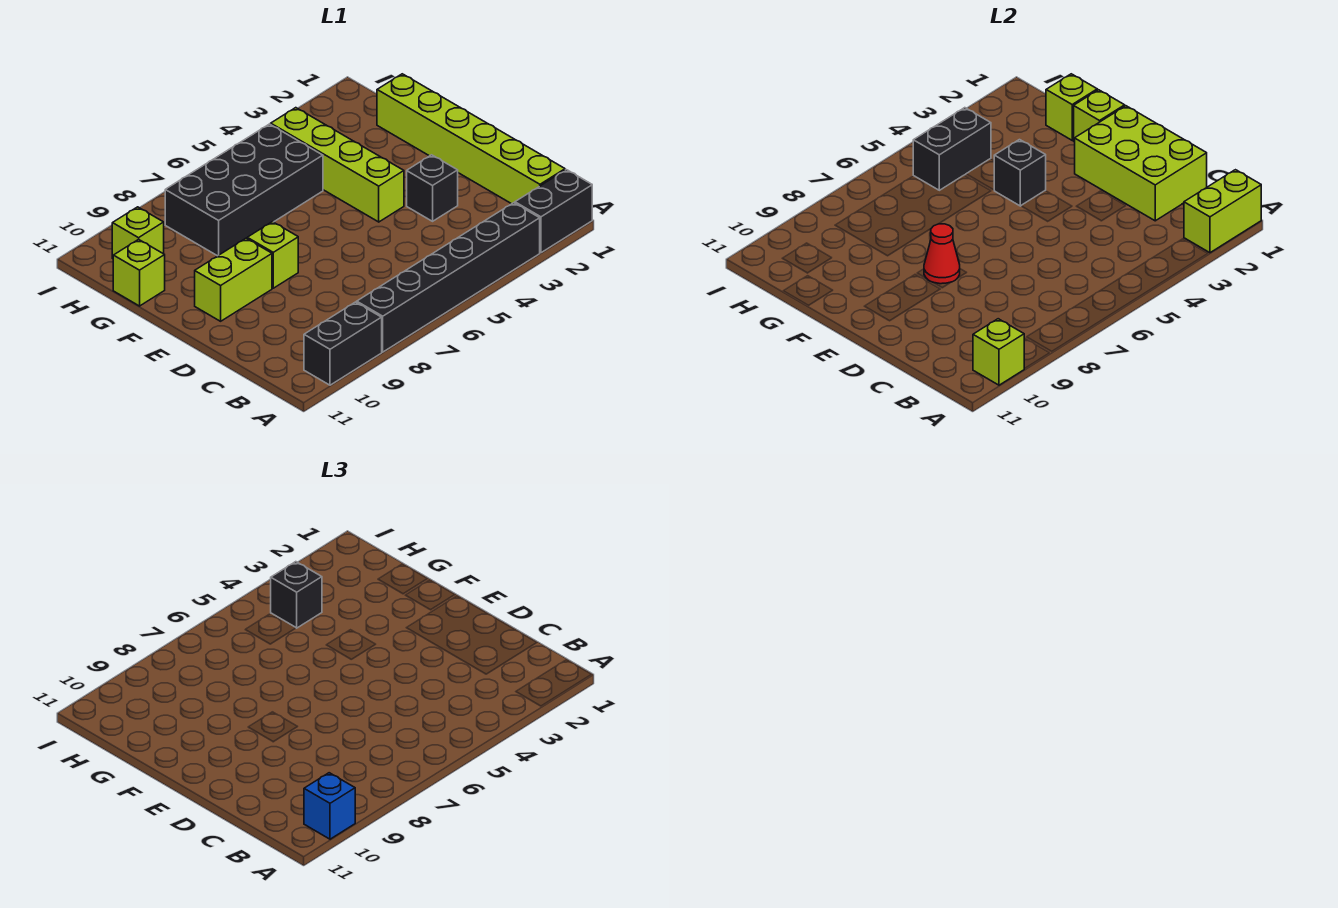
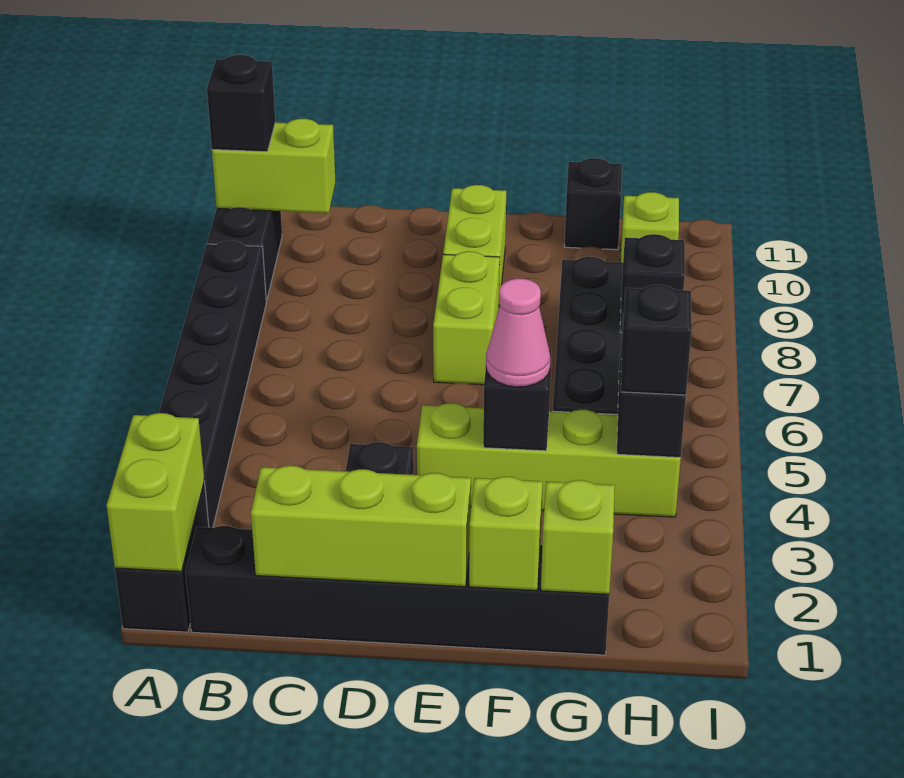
lime 1x1 brick [973,319,1024,385] -> lime 1x2 brick [212,119,335,213]
blue 1x1 brick [304,773,355,839] -> black 1x1 brick [207,55,275,152]
lime 1x6 brick [377,74,565,204] -> black 1x6 brick [185,526,609,655]
lime 2x3 brick [1075,106,1207,221] -> lime 1x3 brick [251,466,471,587]
lime 1x1 brick [247,222,298,288] -> lime 1x2 brick [433,251,500,385]
red 1x1 cone [924,224,960,284] -> none
none -> pink 1x1 cone [486,278,551,387]
lime 1x1 brick [113,239,165,306] -> black 1x1 brick [564,158,622,250]
none -> black 1x1 brick [620,234,685,333]

